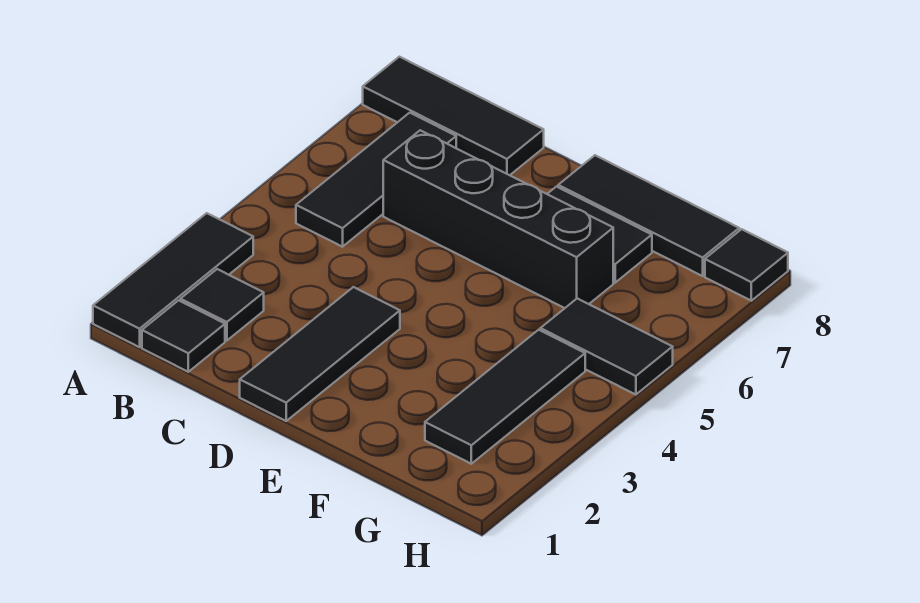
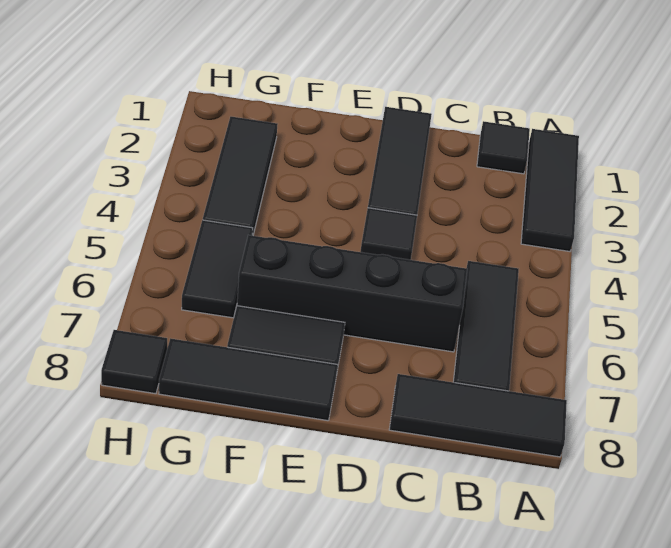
black 1x1 tile [180,269,264,341] -> black 1x1 tile moved to [360,208,417,260]
black 1x2 tile [540,298,673,395] -> black 1x2 tile turned to [182,220,253,318]

